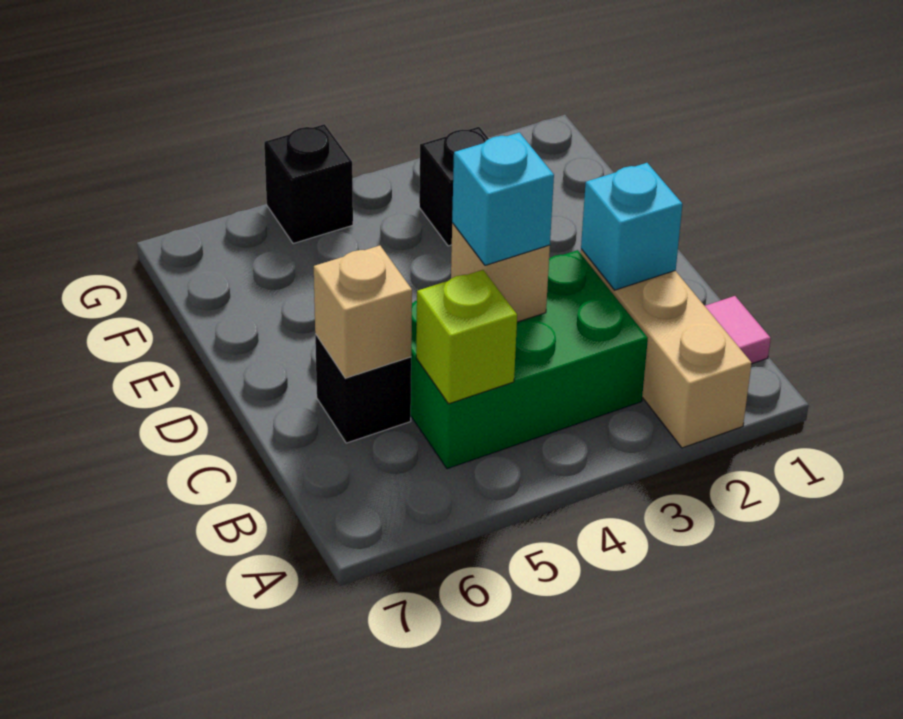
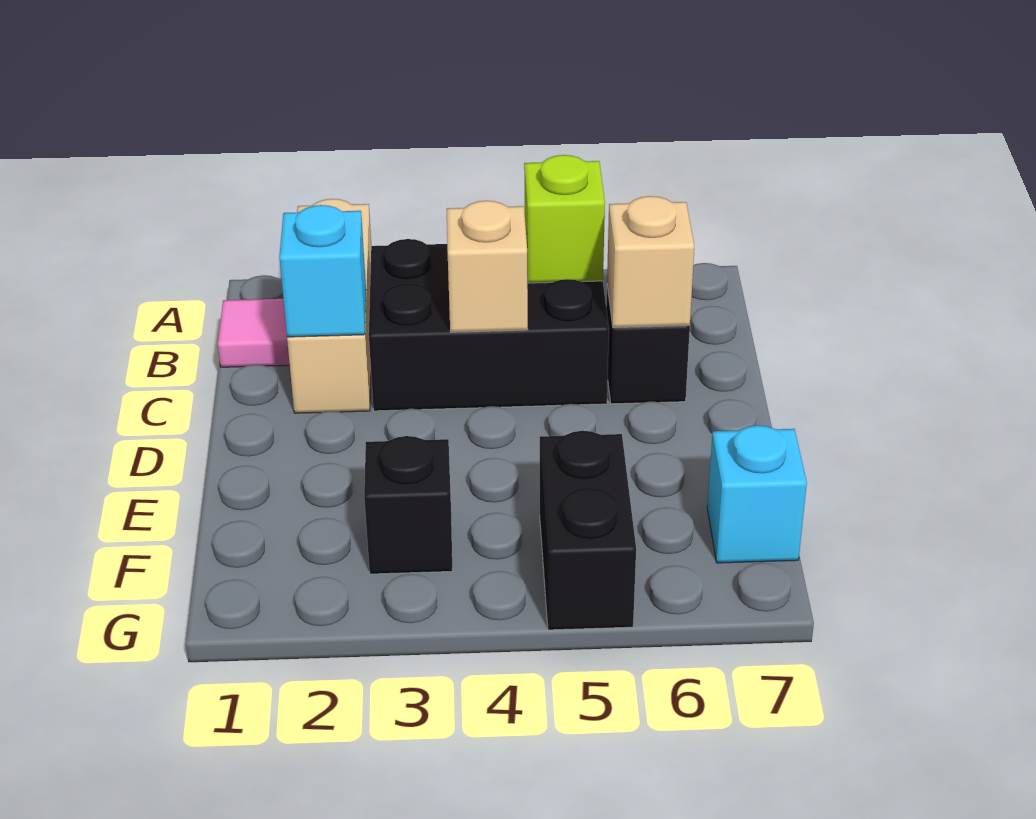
green 2x3 brick [411,250,648,469] -> black 2x3 brick [369,239,609,411]
cyan 1x1 brick [452,132,554,265] -> cyan 1x1 brick moved to [707,425,807,563]
black 1x1 brick [264,124,353,244] -> black 1x2 brick [540,431,636,630]

